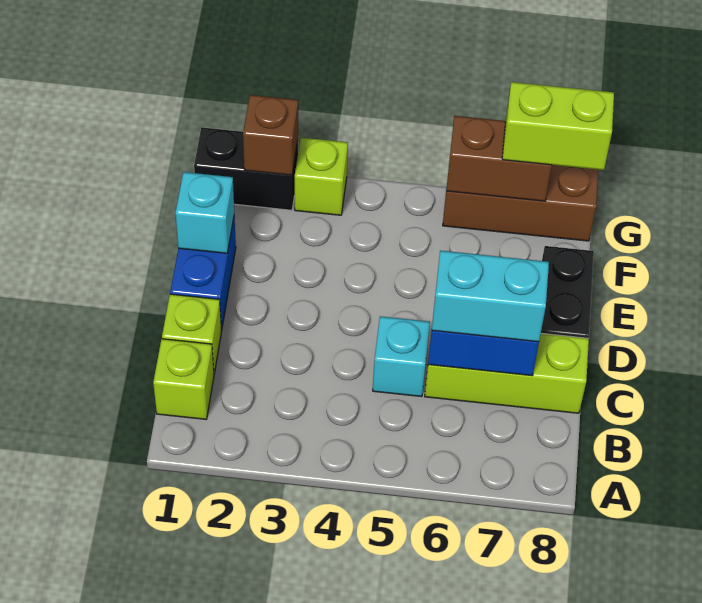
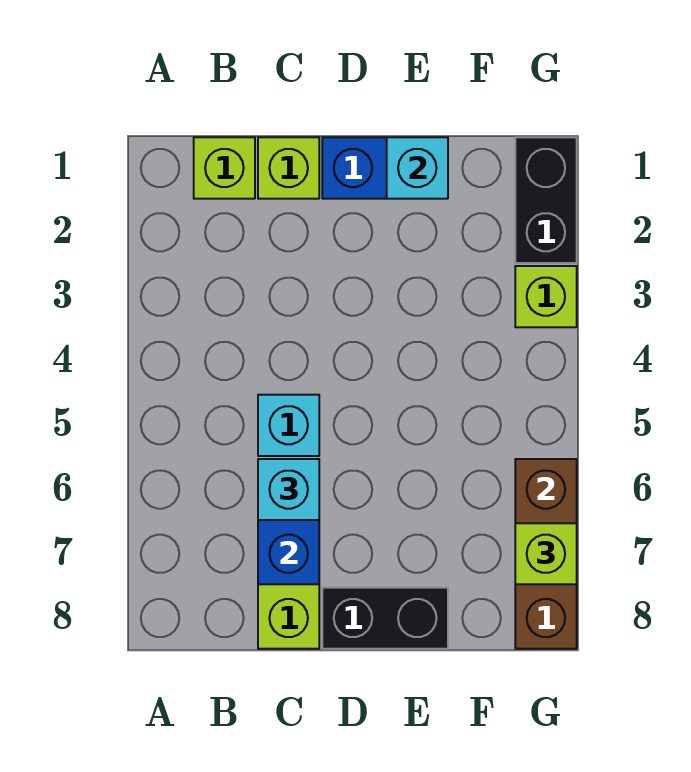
cyan 1x2 brick [432,250,549,342] -> cyan 1x1 brick [258,459,319,520]
brown 1x1 brick [243,95,298,175] -> none
lime 1x2 brick [502,82,614,170] -> lime 1x1 brick [515,523,577,584]

